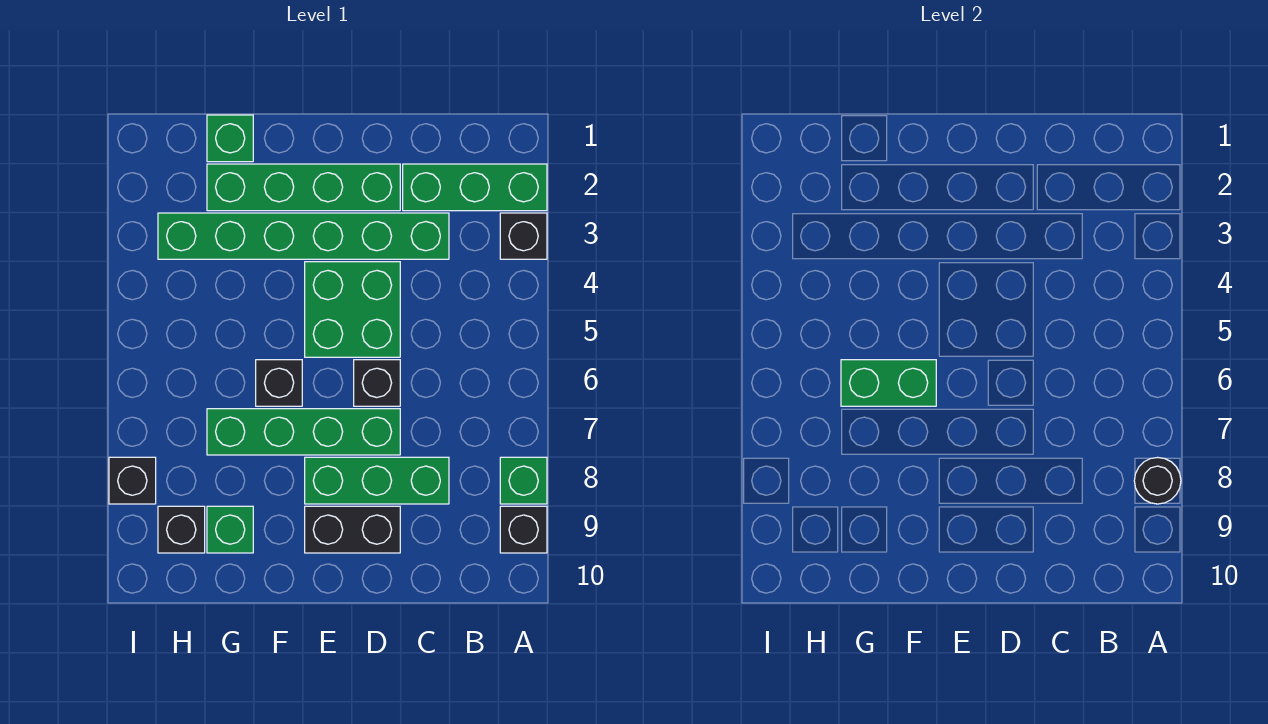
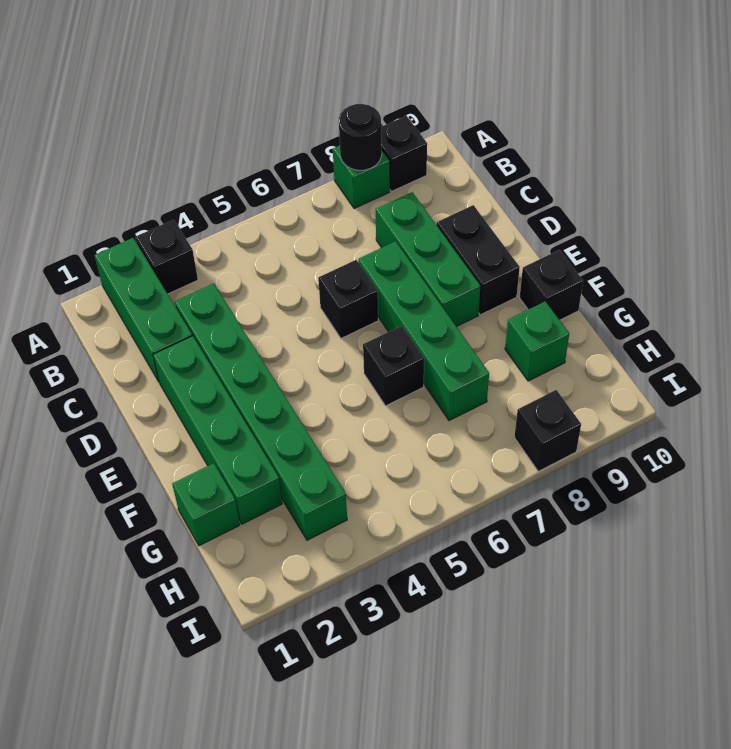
green 2x2 brick [305,262,400,357] -> none
green 1x2 brick [841,360,936,406] -> none
black 1x1 brick [158,506,205,553] -> black 1x1 brick moved to [520,250,583,320]

